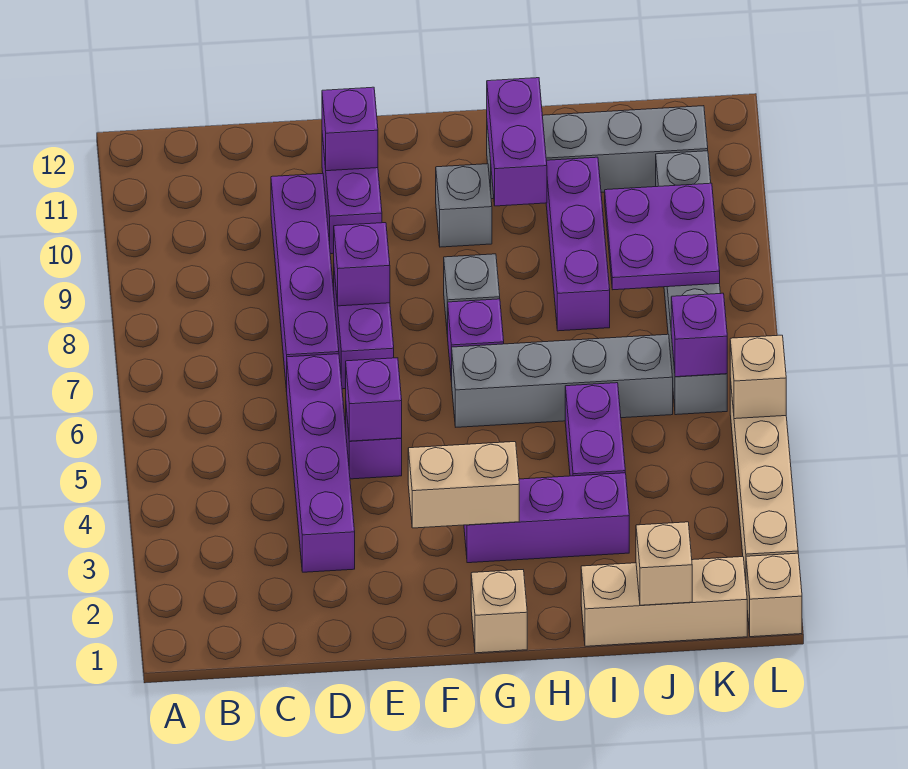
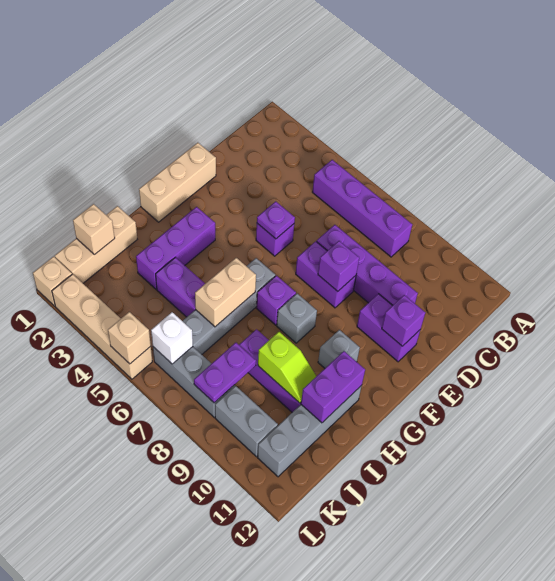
purple 1x4 brick [287,354,355,572] -> purple 1x4 brick moved to [312,160,412,257]
purple 1x1 brick [346,358,402,441] -> purple 1x1 plate [257,201,295,239]
tan 1x2 brick [408,442,519,528] -> tan 1x2 brick moved to [195,258,256,327]
tan 1x1 brick [471,570,527,653] -> tan 1x3 brick [139,143,216,222]
purple 1x2 brick [487,78,547,206] -> purple 1x2 brick turned to [301,351,365,423]
none -> lime 1x2 slope [258,332,316,403]
purple 2x2 plate [605,183,720,290] -> purple 1x2 plate [194,343,256,403]
purple 1x1 brick [671,293,727,377] -> white 1x1 brick [151,312,193,364]

